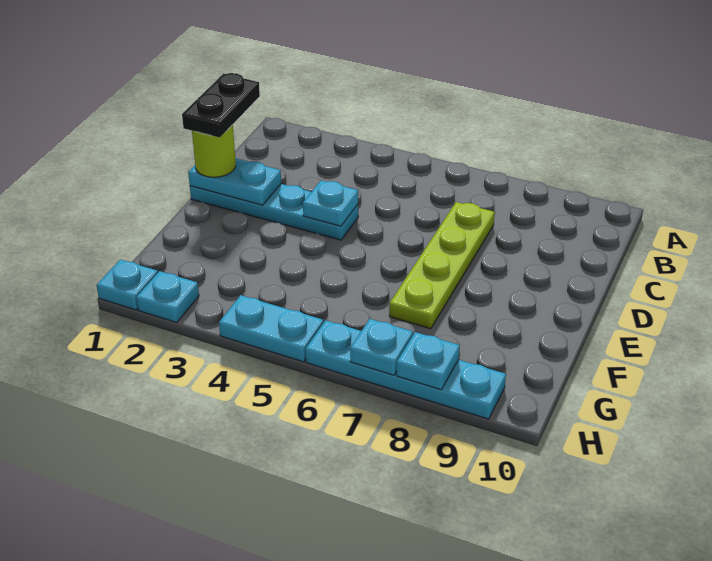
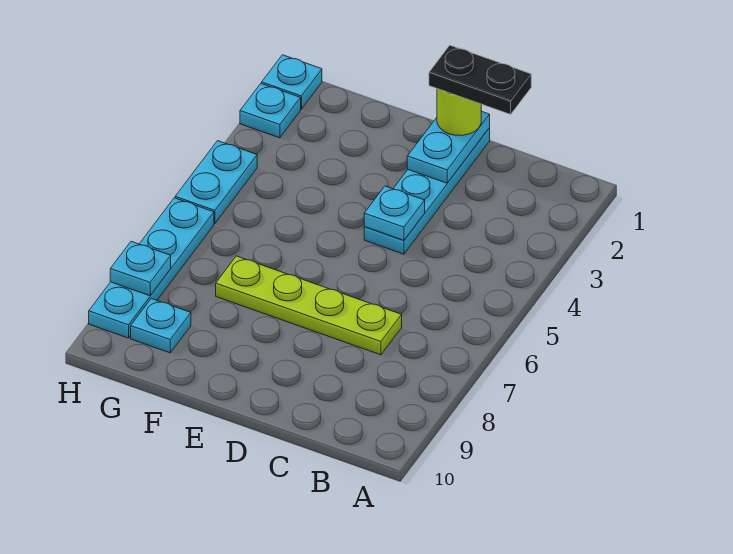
cyan 1x1 plate [350,319,413,375] -> cyan 1x1 plate moved to [131,299,191,353]

